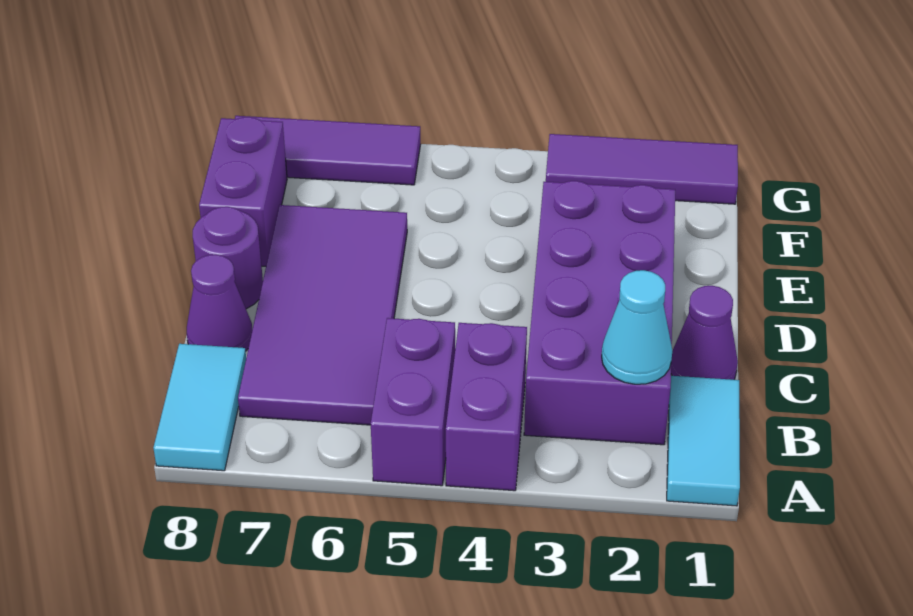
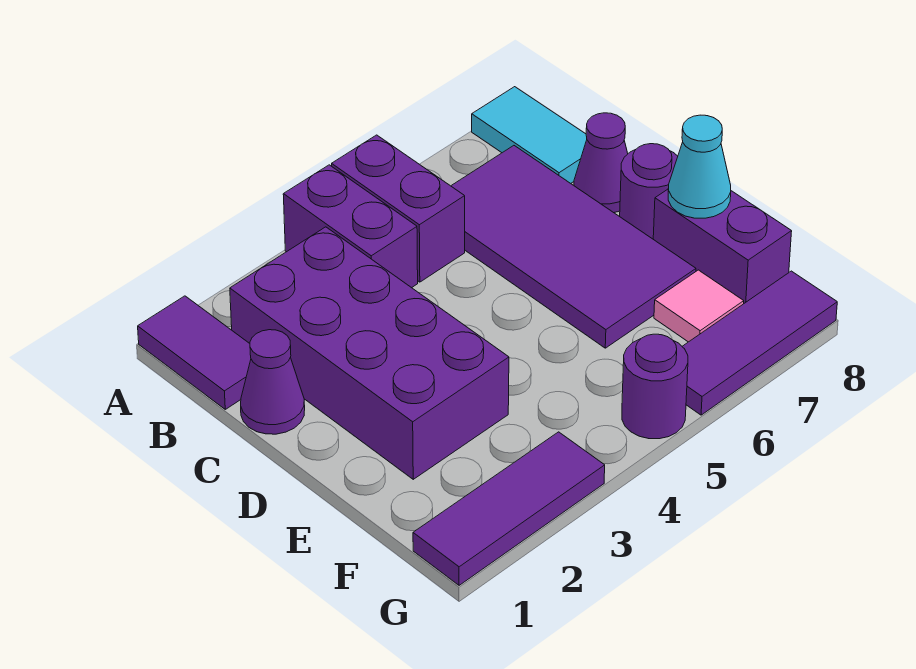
cyan 1x2 tile [667,376,740,506] -> purple 1x2 tile [138,296,251,409]
cyan 1x1 cone [602,270,672,384] -> cyan 1x1 cone moved to [668,115,731,218]
none -> pink 1x1 tile [654,270,744,342]
none -> purple 1x1 round brick [622,334,688,439]

